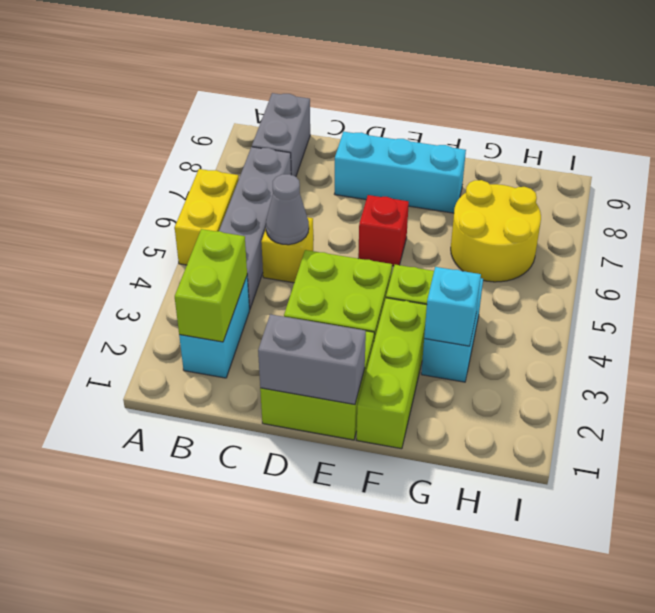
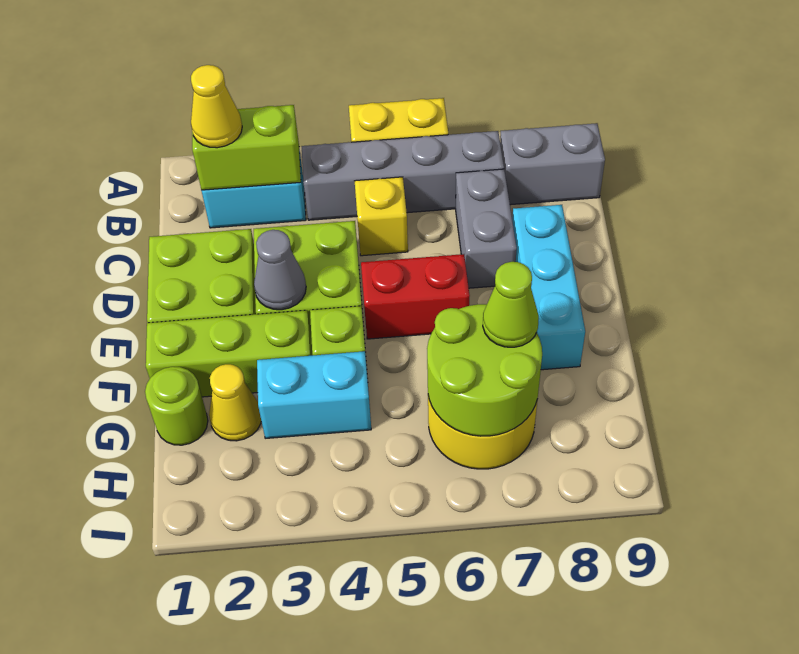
none -> yellow 1x1 cone [191,65,242,148]
grey 1x1 cone [266,174,309,245] -> grey 1x1 cone moved to [254,230,306,310]
grey 1x2 brick [258,314,366,404] -> grey 1x2 brick moved to [456,169,517,288]
red 1x1 brick [358,195,409,266] -> red 1x2 brick [361,254,470,339]
none -> lime 1x1 round brick [145,367,208,445]
none -> yellow 1x1 cone [209,364,261,441]
cyan 1x1 brick [424,267,481,346] -> none
none -> lime 2x2 round brick [427,304,542,436]
none -> lime 1x1 cone [483,262,539,347]

